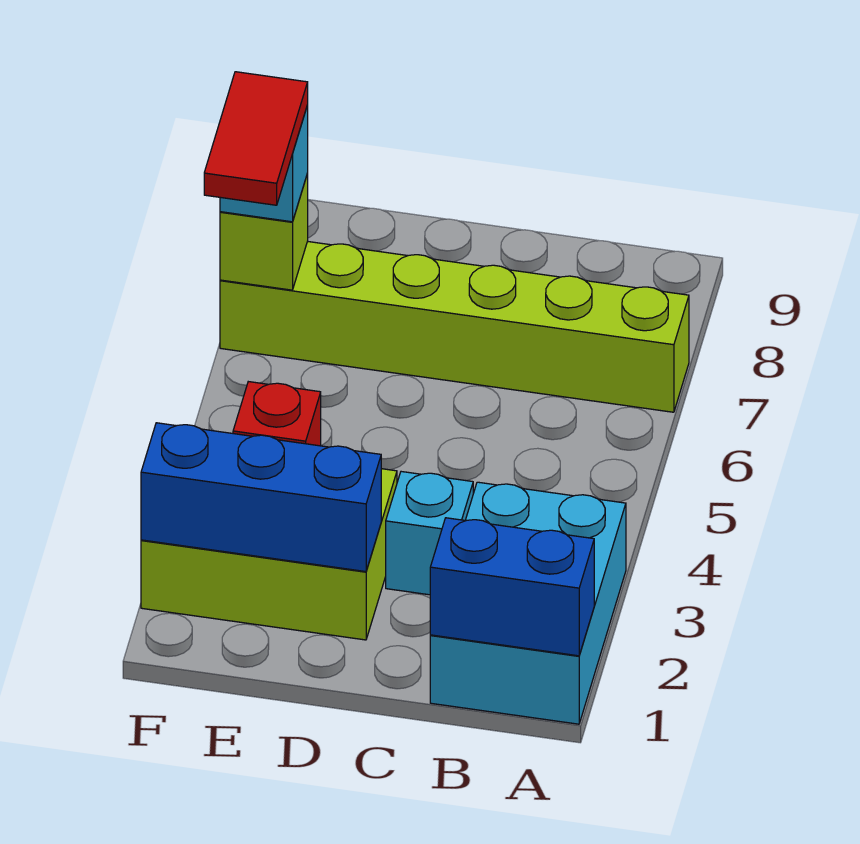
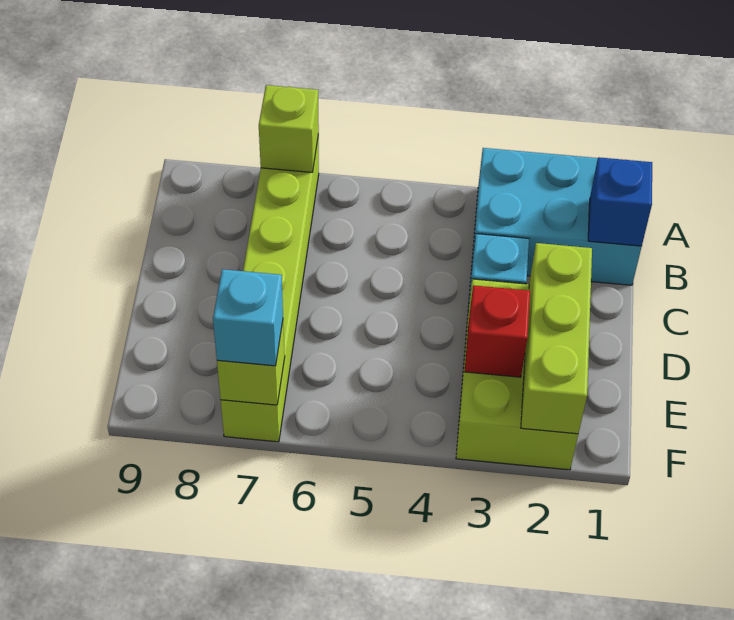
blue 1x2 brick [430,518,594,656] -> blue 1x1 brick [588,157,652,246]
none -> lime 1x1 brick [259,85,319,173]
blue 1x3 brick [141,423,381,572] -> lime 1x3 brick [521,243,592,434]
red 1x2 tile [204,72,308,205] -> none

